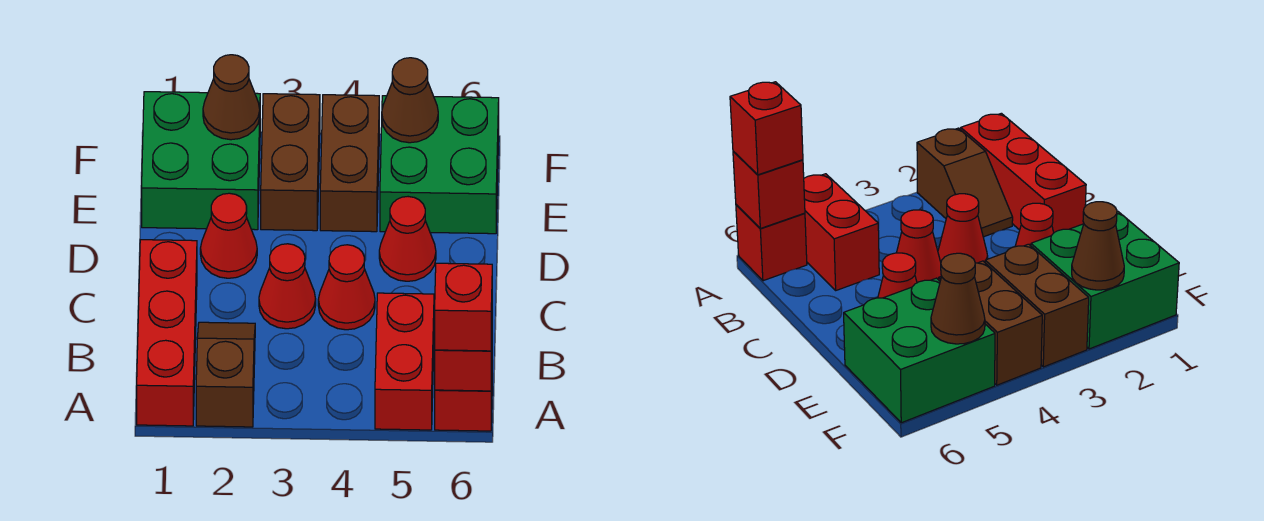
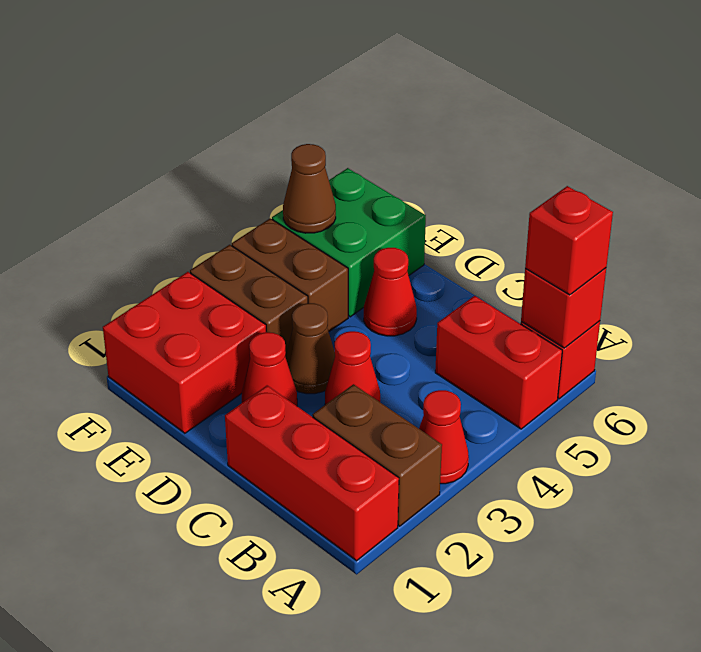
brown 1x2 slope [196,322,255,427] -> brown 1x2 brick [312,384,442,526]
red 1x1 cone [318,245,375,330] -> red 1x1 cone moved to [419,390,469,484]
green 2x2 brick [142,92,260,230] -> red 2x2 brick [103,272,266,433]
brown 1x1 cone [203,55,260,140] -> brown 1x1 cone moved to [285,303,335,394]

